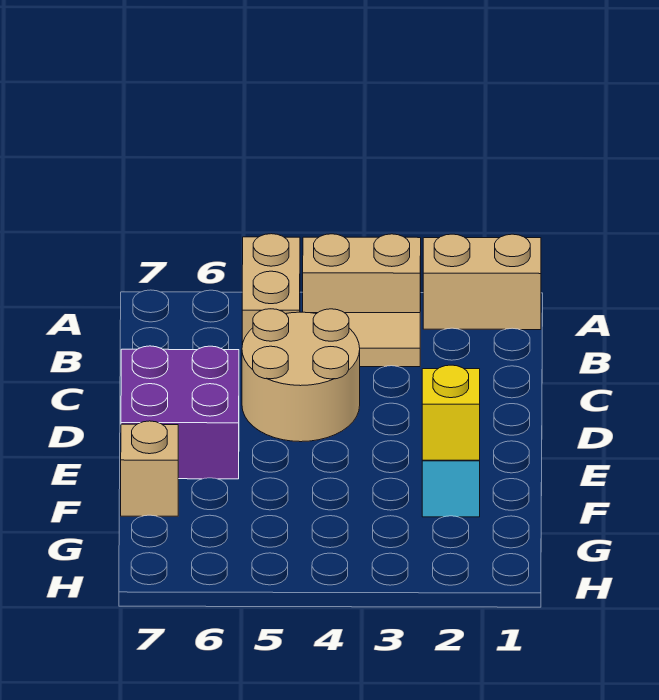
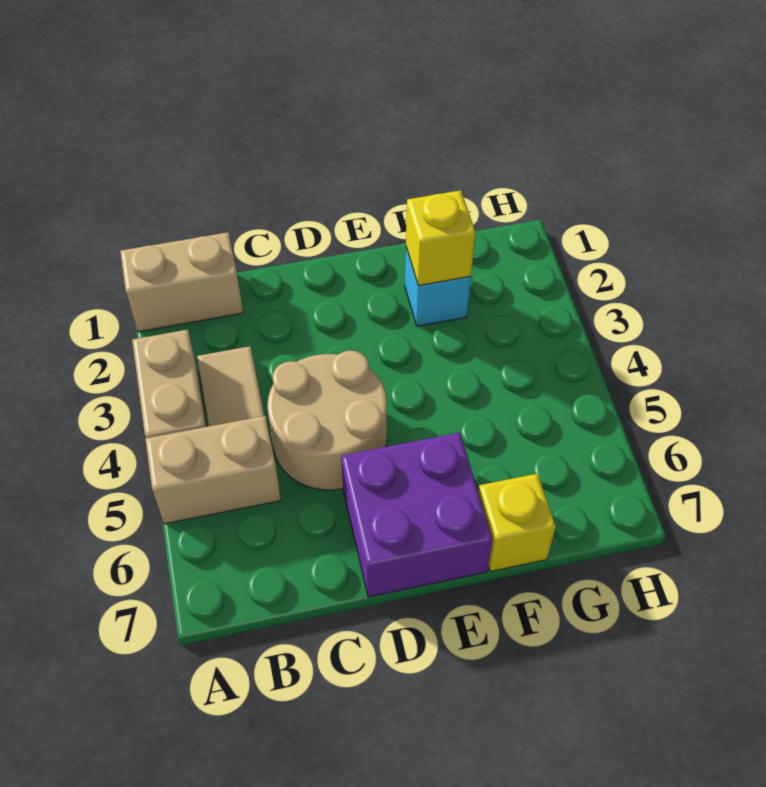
tan 1x2 brick [423,234,541,330] -> tan 1x2 brick turned to [120,232,243,332]
tan 1x1 brick [121,421,178,516] -> yellow 1x1 brick [478,474,556,572]

